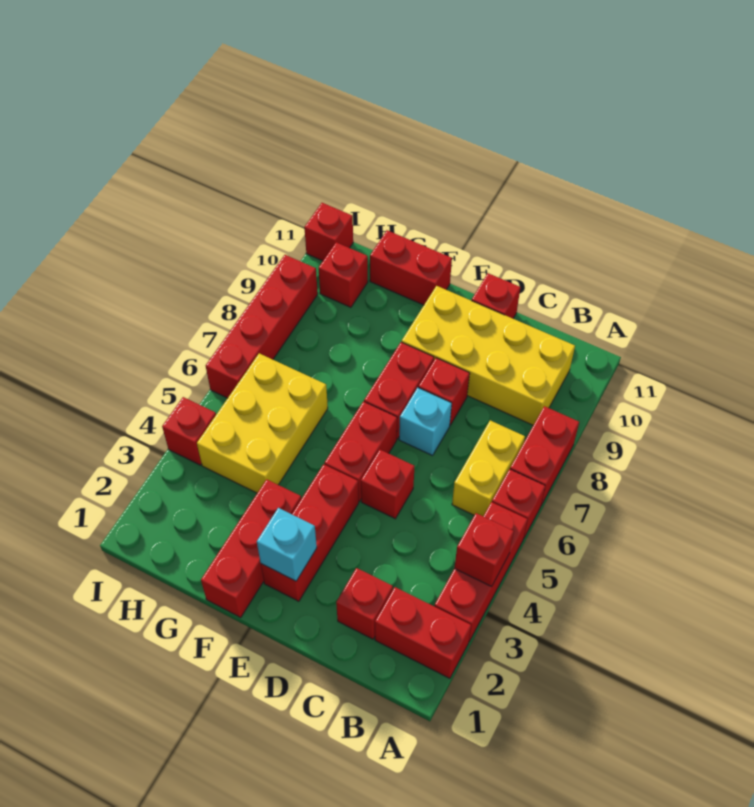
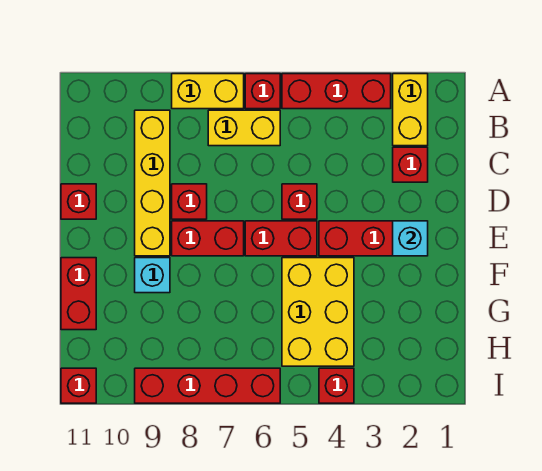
red 1x2 brick [375,587,471,678] -> yellow 1x2 brick [393,74,428,146]
red 1x1 brick [454,513,514,586] -> none
red 1x2 brick [510,406,579,505] -> yellow 1x2 brick [172,74,244,109]
yellow 2x4 brick [402,286,575,425] -> yellow 1x4 brick [135,110,170,256]
cyan 1x1 brick [399,388,452,456] -> cyan 1x1 brick moved to [135,258,170,293]
red 1x3 brick [201,479,301,617] -> none
yellow 2x3 brick [197,353,328,493] -> yellow 2x3 brick turned to [282,258,354,366]
red 1x1 brick [319,242,368,307] -> none

